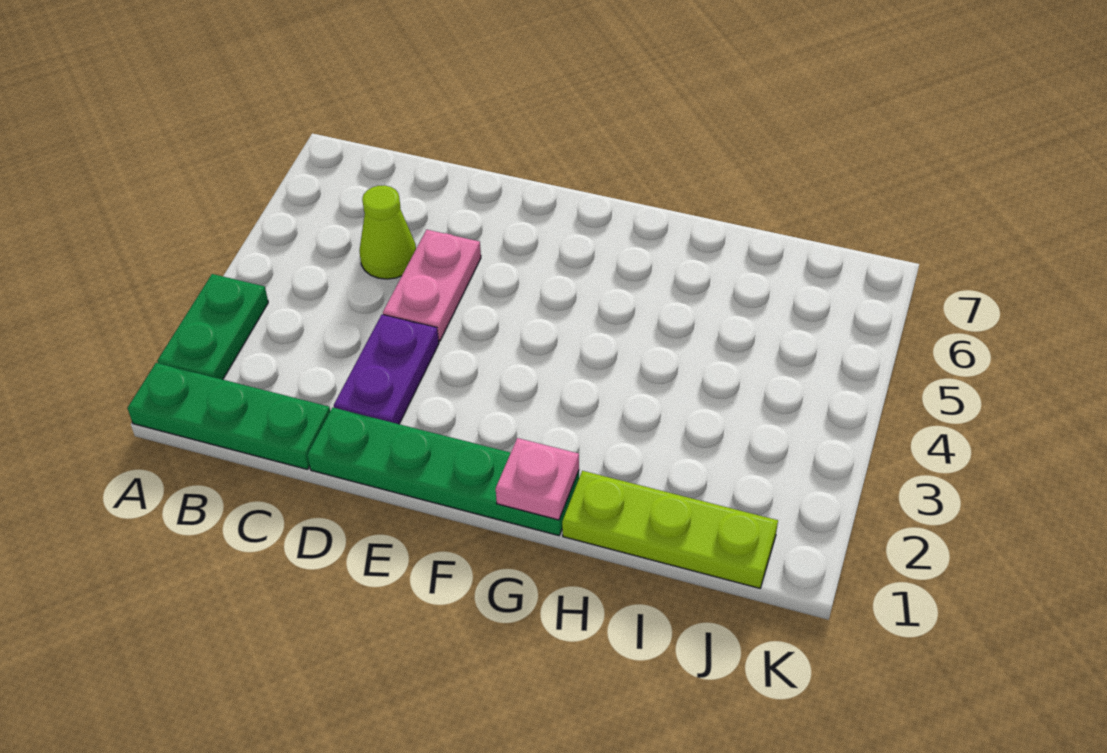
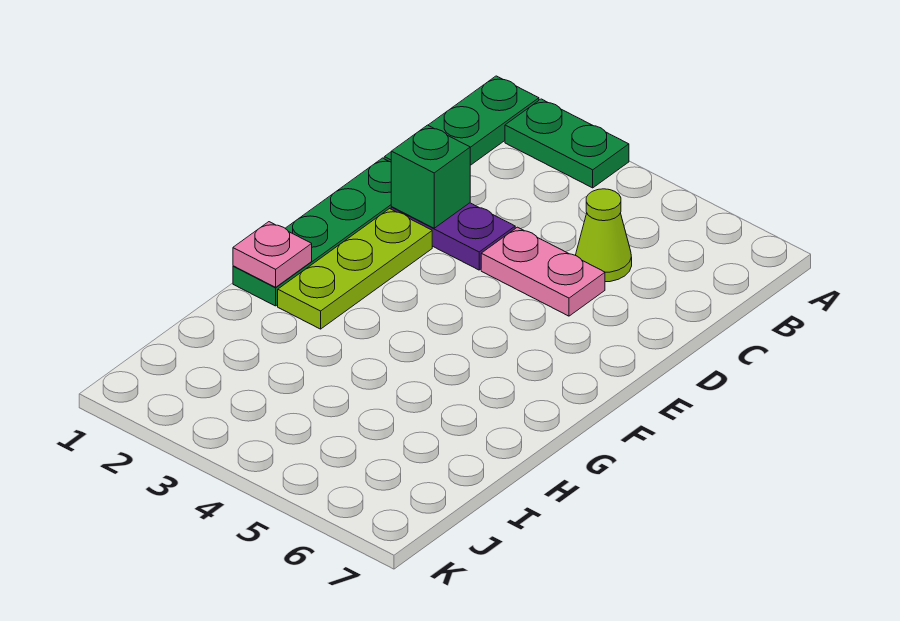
none -> green 1x1 brick [391,125,470,228]
lime 1x3 plate [562,471,778,588] -> lime 1x3 plate moved to [278,209,432,329]

